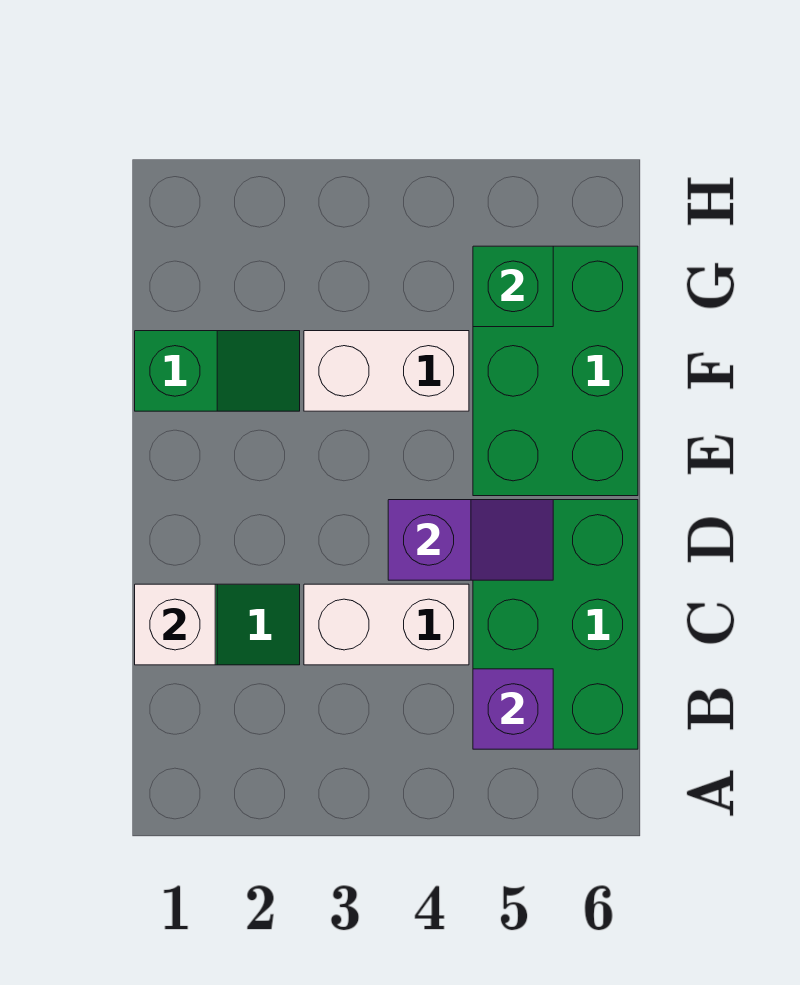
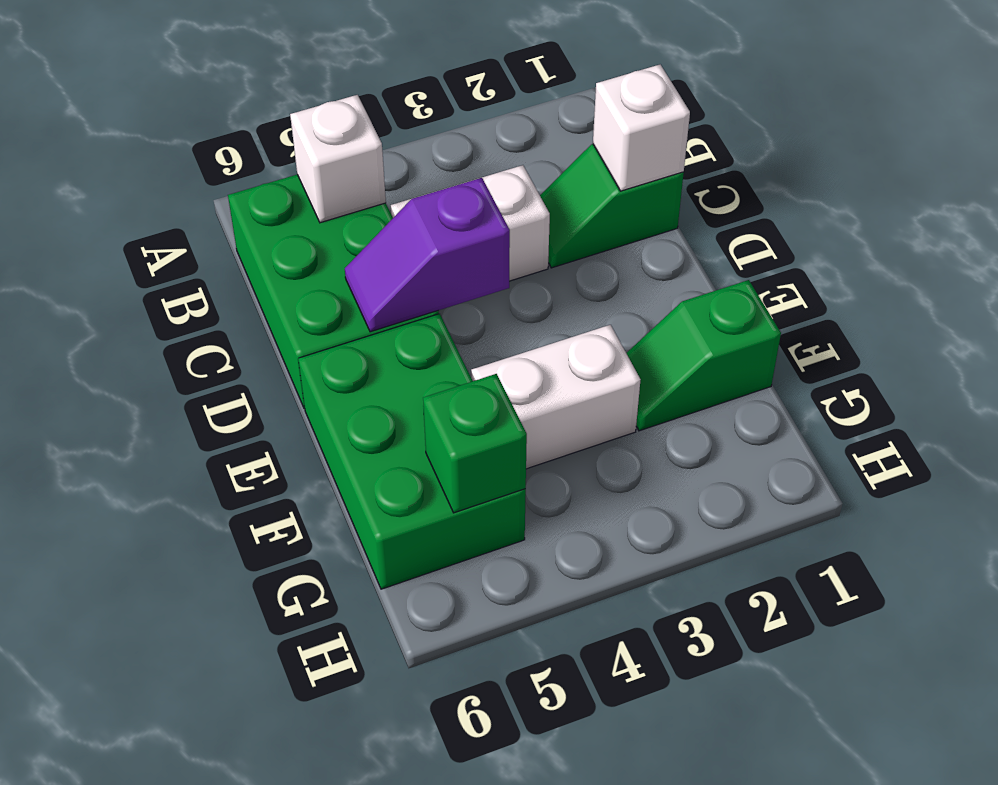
purple 1x1 brick [473,669,553,749] -> white 1x1 brick [290,95,386,223]

